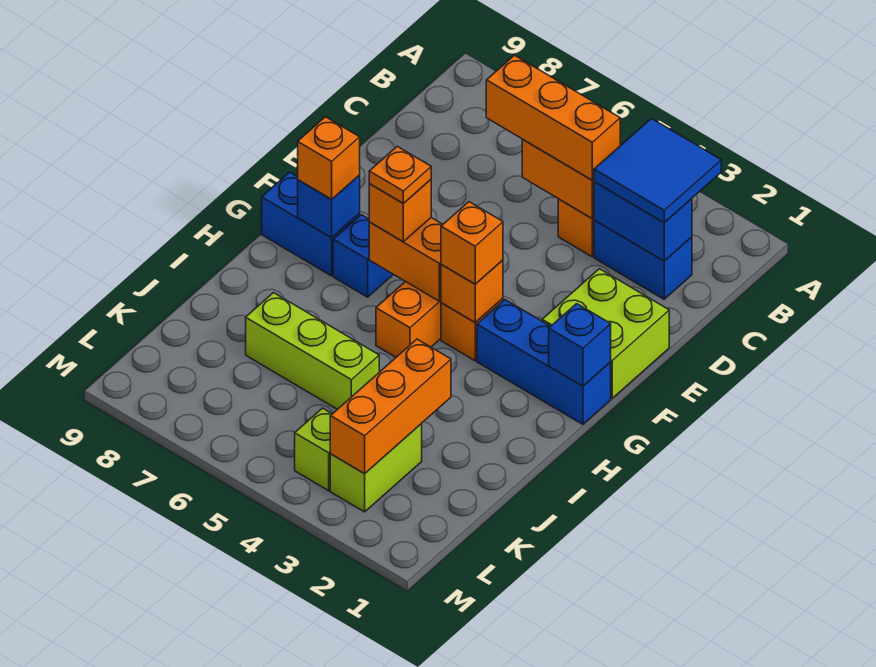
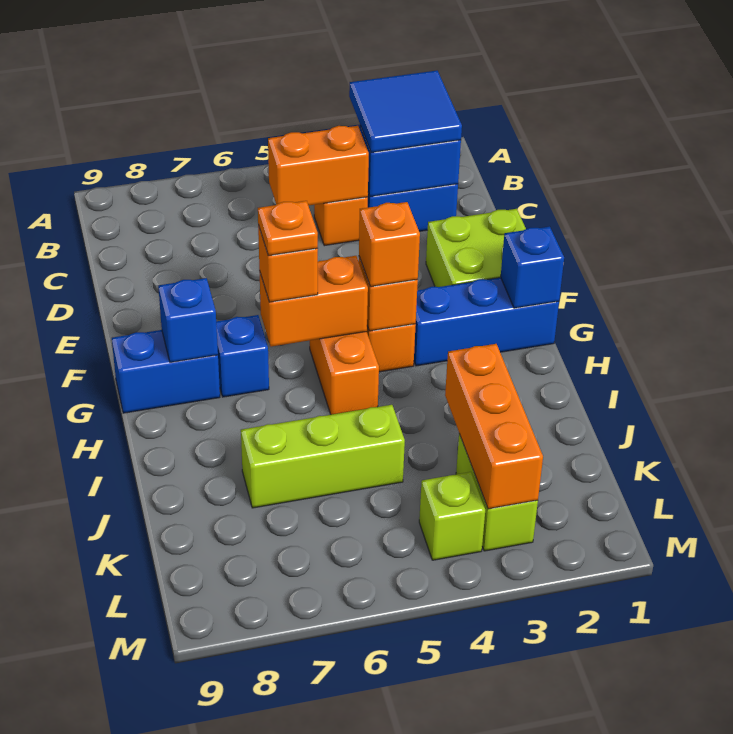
orange 1x3 brick [486,55,620,180] -> none
orange 1x1 brick [298,117,360,199] -> none

